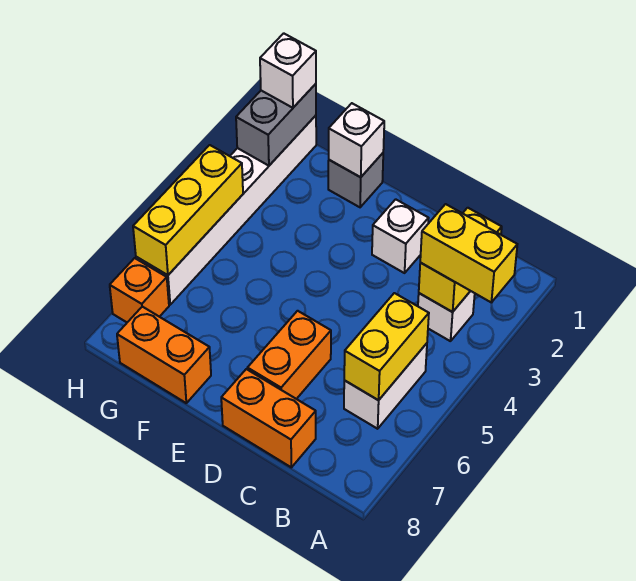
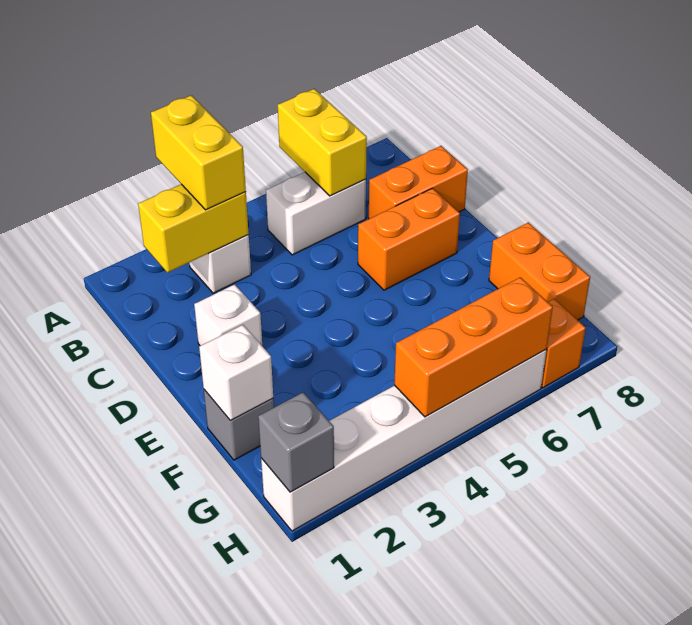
yellow 1x2 brick [344,293,429,400] -> yellow 1x2 brick turned to [278,89,367,196]
orange 1x2 brick [221,369,316,467] -> orange 1x2 brick turned to [369,146,468,219]
grey 1x2 brick [236,84,316,166] -> grey 1x1 brick [258,392,334,492]
white 1x1 brick [260,33,316,108] -> none
yellow 1x3 brick [133,145,243,275] -> orange 1x3 brick [394,277,553,417]

